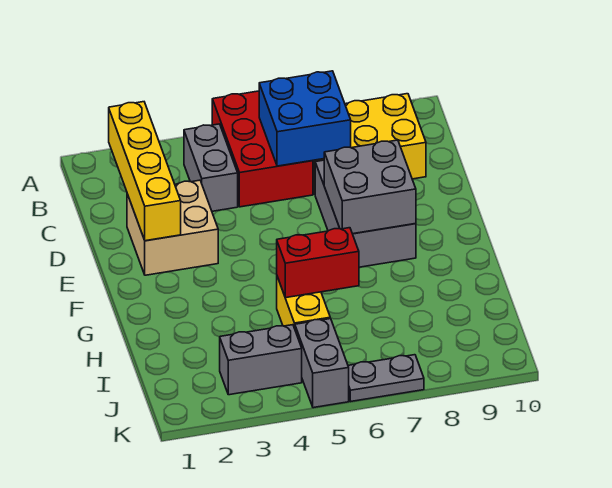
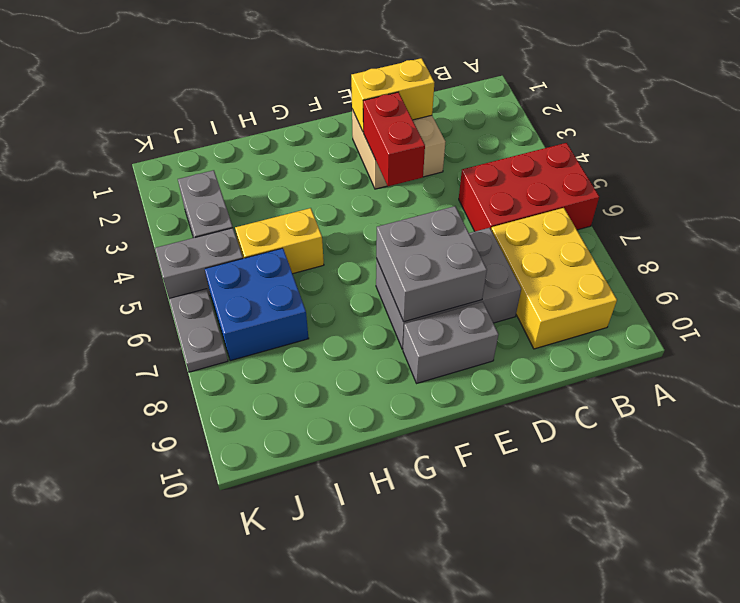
yellow 1x4 brick [109,102,181,241] -> yellow 1x2 brick [351,58,435,132]
grey 1x2 brick [184,124,238,211] -> grey 1x2 brick moved to [403,302,499,383]
blue 2x2 brick [259,71,351,166] -> blue 2x2 brick moved to [205,248,309,361]
red 1x2 brick [277,228,359,298] -> red 1x2 brick moved to [363,92,425,186]

